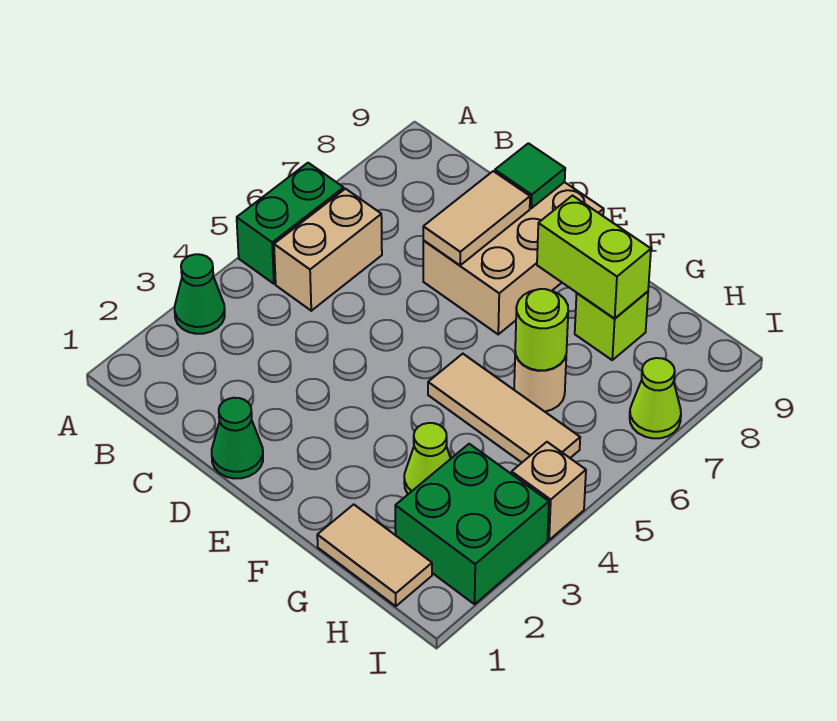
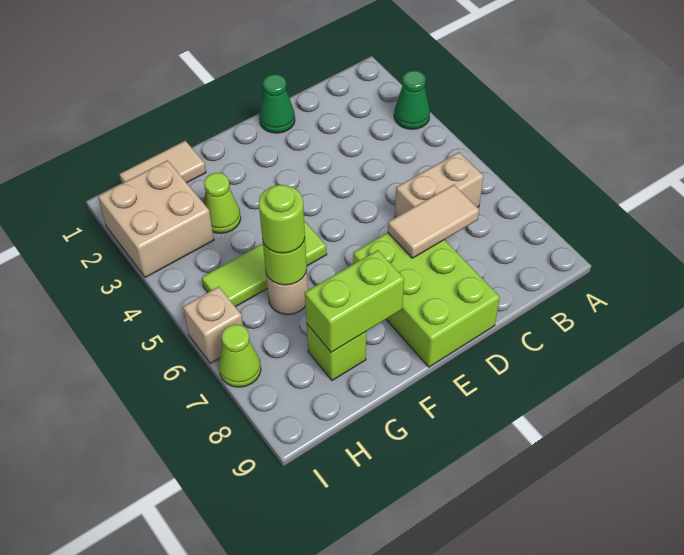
green 1x2 brick [237,163,344,284] -> none
tan 1x2 brick [274,189,382,311] -> tan 1x2 brick turned to [395,152,483,218]
tan 2x3 brick [423,182,604,334] -> lime 2x3 brick [353,233,500,367]
tan 1x2 tile [423,171,530,265] -> tan 1x2 tile turned to [388,185,479,258]
green 1x1 tile [495,143,565,208] -> none
tan 1x3 tile [428,354,580,462] -> lime 1x3 tile [202,221,327,307]
none -> lime 1x1 round brick [259,185,305,253]
green 2x2 brick [395,444,549,604] -> tan 2x2 brick [98,160,214,278]
tan 1x1 brick [512,442,586,540] -> tan 1x1 brick moved to [183,287,243,363]

